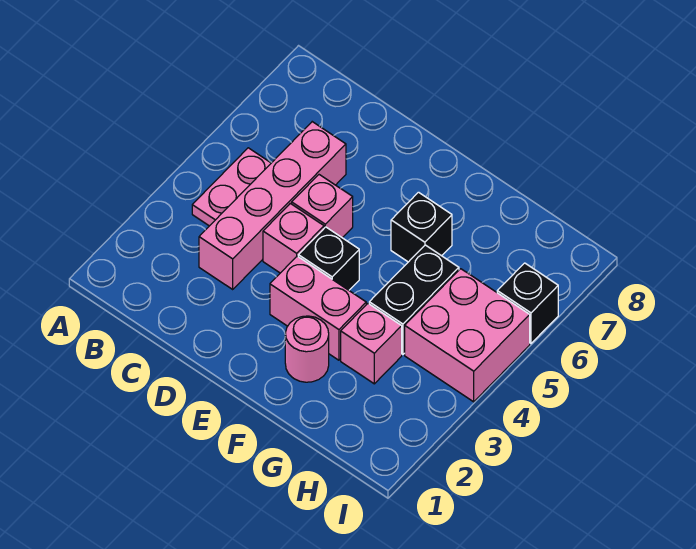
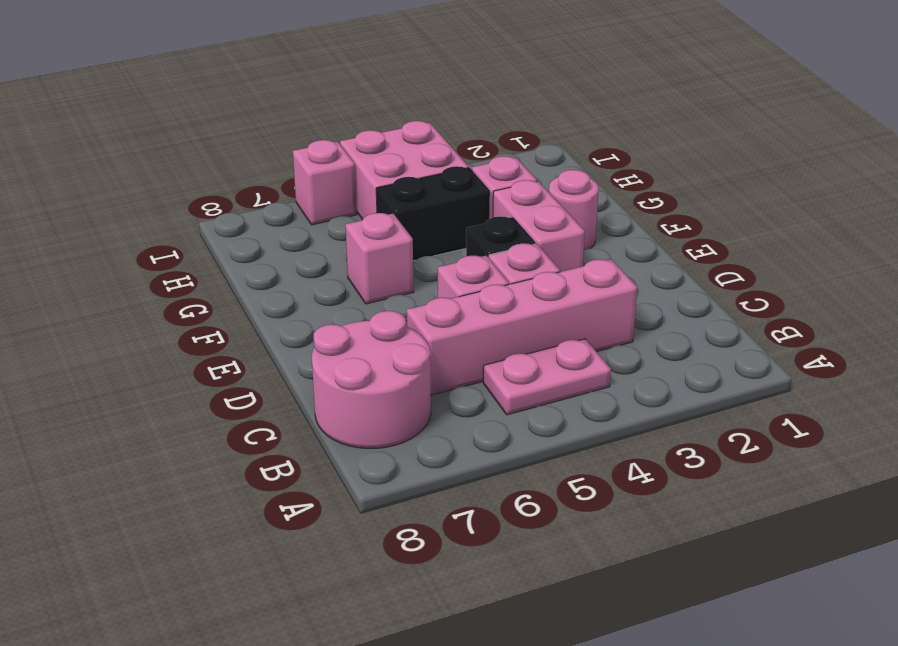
none -> pink 2x2 round brick [312,311,431,448]
black 1x1 brick [391,192,452,262] -> pink 1x1 brick [345,213,414,304]
black 1x1 brick [497,263,558,343] -> pink 1x1 brick [293,140,357,225]

